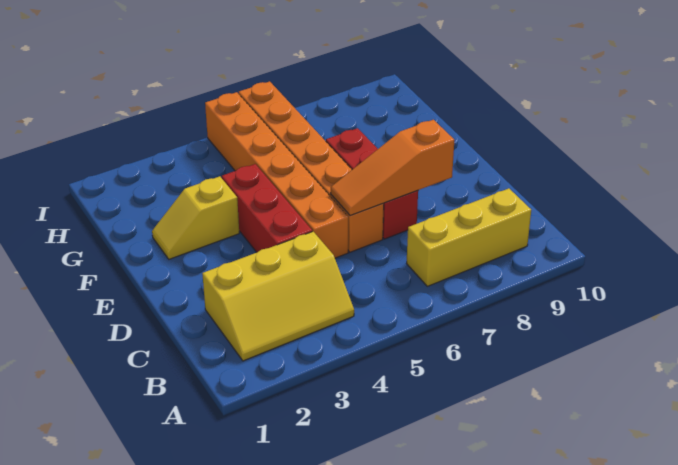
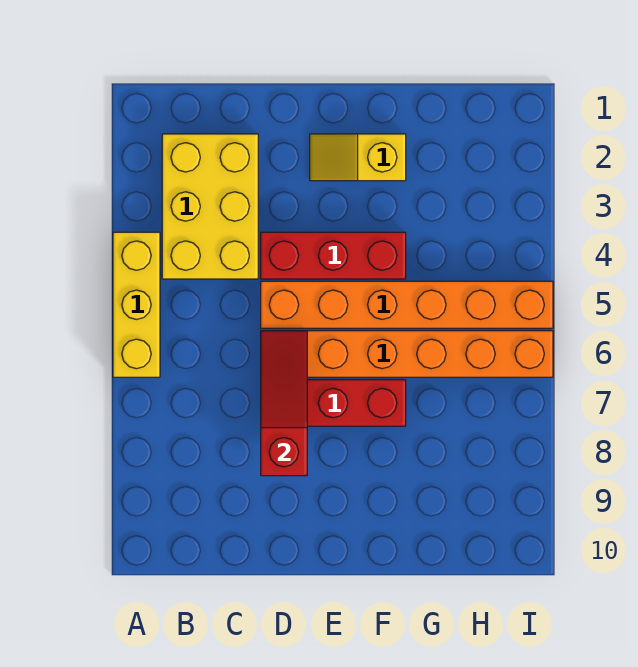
yellow 2x3 slope [202,231,354,361] -> yellow 2x3 brick [162,134,258,279]
yellow 1x3 brick [407,188,531,286] -> yellow 1x3 brick moved to [113,232,160,377]
orange 1x3 slope [331,120,454,216] -> red 1x3 slope [261,331,307,476]
yellow 1x2 slope [152,176,239,259] -> yellow 1x2 slope turned to [310,134,406,181]

